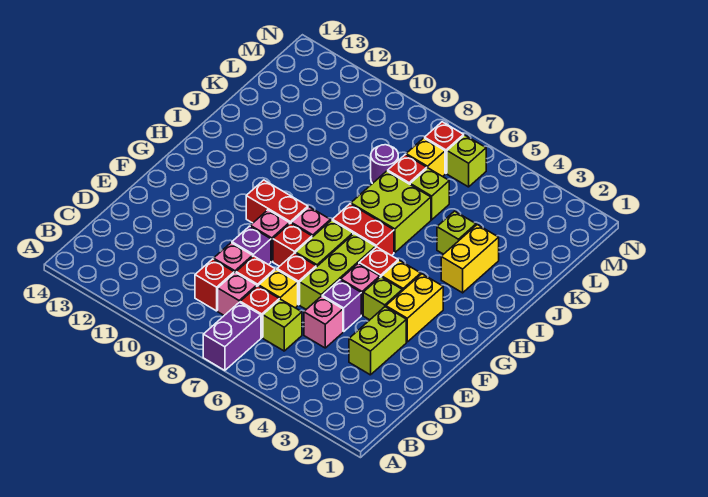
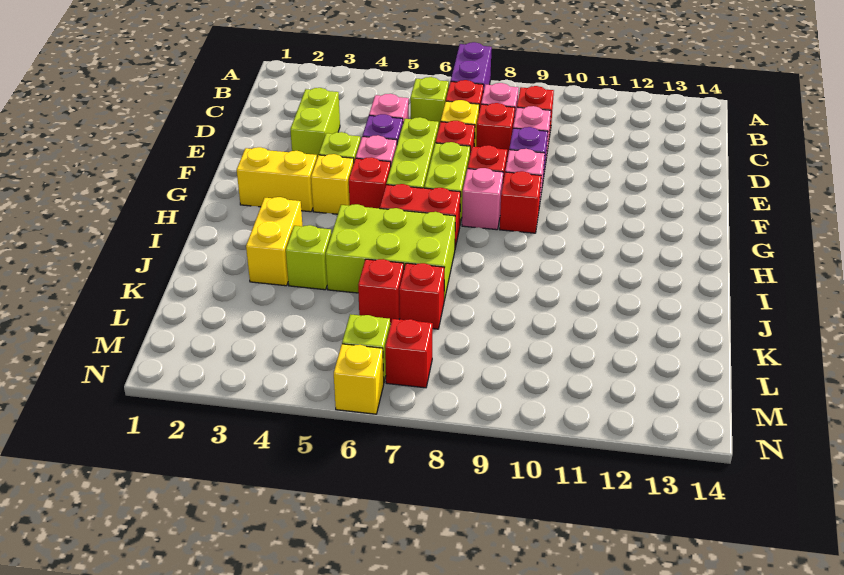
yellow 1x2 brick [386,274,443,342] -> yellow 1x2 brick turned to [237,147,317,212]
red 1x2 brick [246,180,308,224] -> red 1x1 brick [500,171,541,233]
lime 2x2 brick [351,171,431,253] -> lime 2x3 brick [326,204,455,300]
lime 1x1 brick [410,168,449,220] -> red 1x1 brick [358,259,404,324]
purple 1x1 round brick [371,145,398,184] -> none
yellow 1x1 brick [406,138,445,177] -> yellow 1x1 brick moved to [334,344,384,414]

